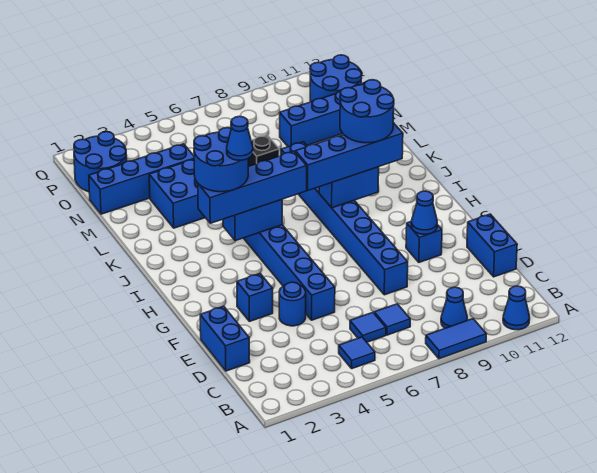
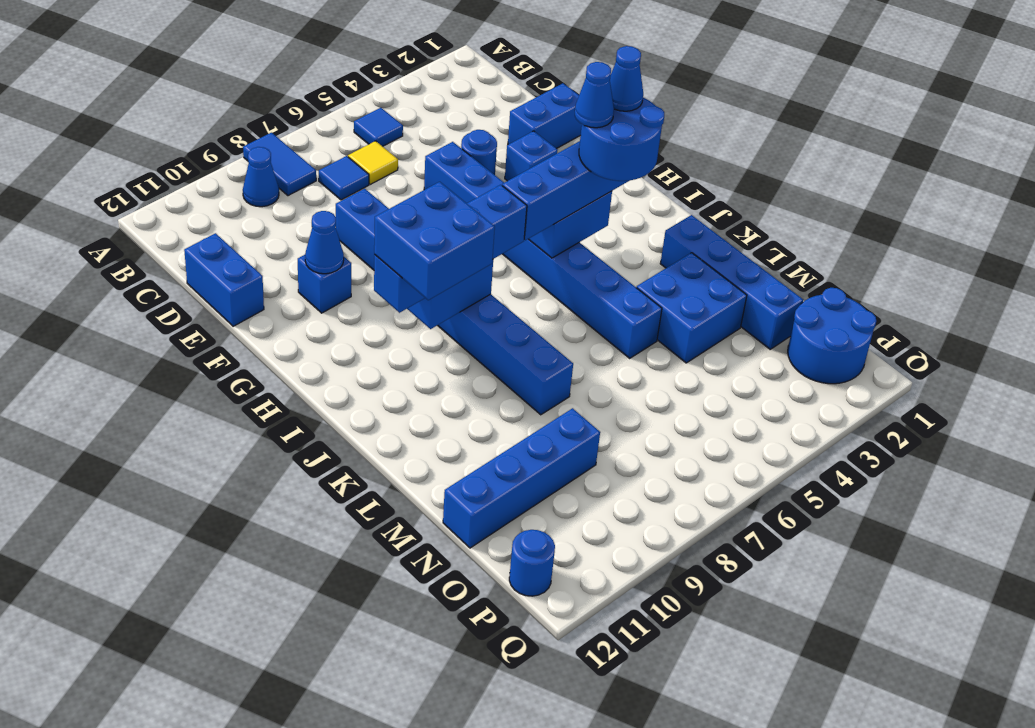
blue 1x2 tile [426,319,486,359] -> blue 1x2 tile turned to [243,133,316,196]
blue 1x1 cone [503,286,530,330] -> blue 1x1 cone moved to [610,46,643,111]
blue 1x1 tile [350,312,386,342] -> yellow 1x1 tile [348,141,398,184]
blue 1x2 brick [200,306,250,371] -> blue 1x2 brick turned to [508,83,582,149]
blue 2x2 round brick [340,80,394,143] -> blue 2x2 brick [374,182,495,300]
black 1x1 brick [248,135,279,166] -> none
blue 1x4 brick [89,144,194,214] -> blue 1x4 brick turned to [660,215,803,349]
blue 2x2 round brick [310,55,362,102] -> blue 1x1 round brick [509,530,555,596]

